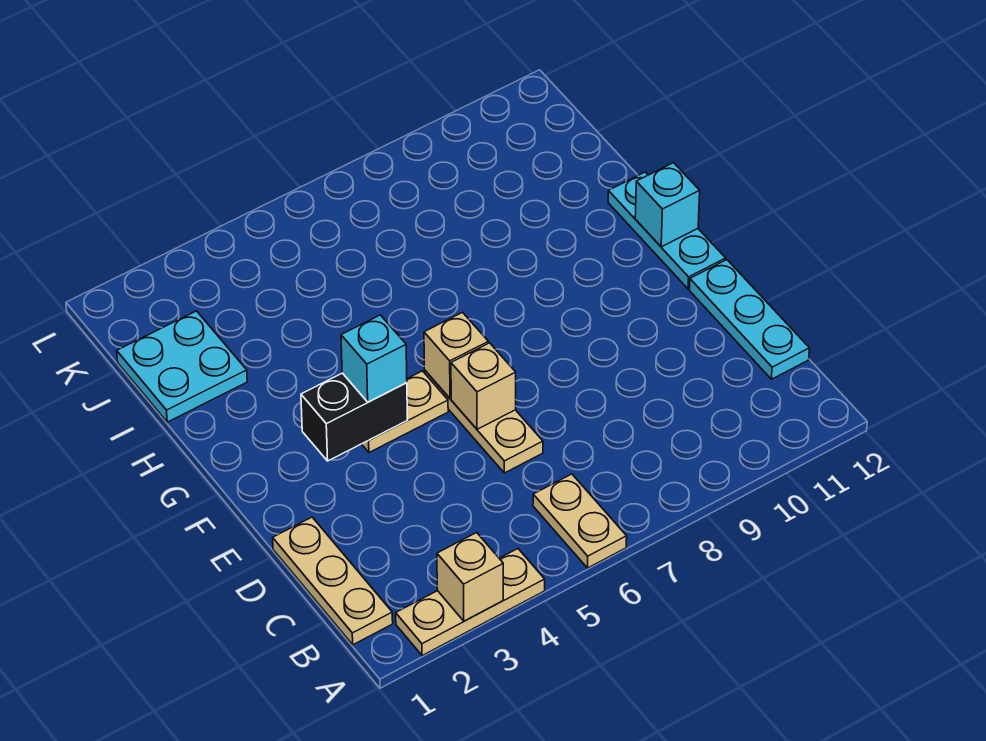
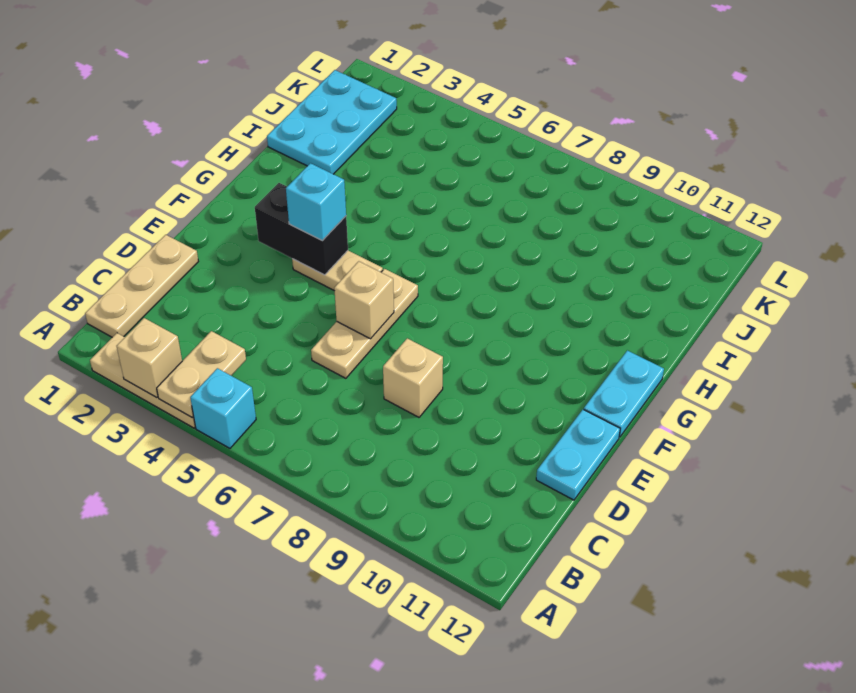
tan 1x2 plate [533,474,627,568] -> tan 1x2 plate moved to [157,331,246,418]
cyan 1x3 plate [689,260,809,379] -> cyan 1x2 plate [536,409,620,500]
tan 1x1 brick [424,313,488,398] -> tan 1x1 brick moved to [383,338,443,417]
cyan 1x3 plate [608,172,726,289] -> cyan 1x2 plate [584,350,664,437]
cyan 1x1 brick [635,163,700,247] -> cyan 1x1 brick moved to [190,368,256,448]
cyan 2x2 plate [117,311,247,422] -> cyan 2x3 plate [267,70,397,174]

